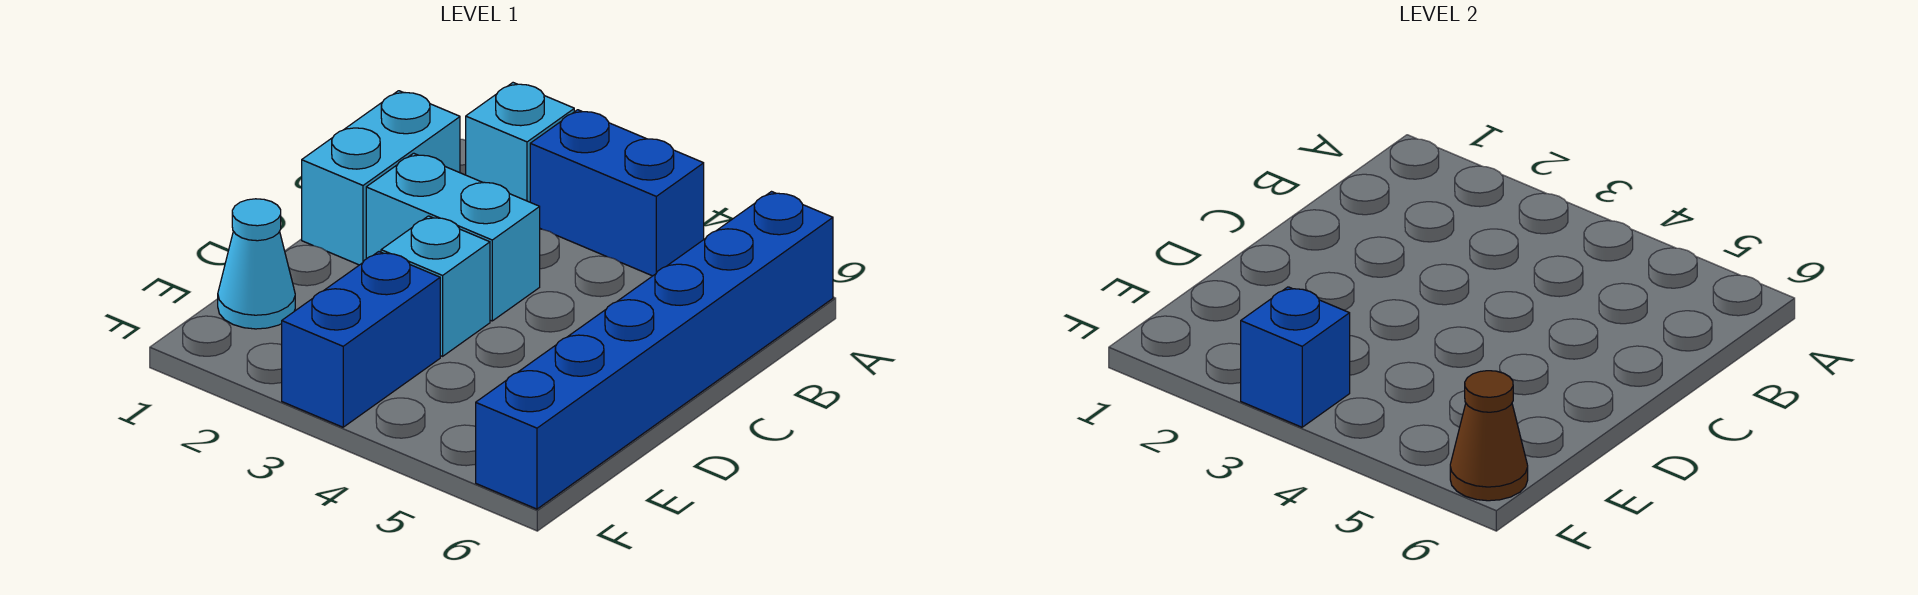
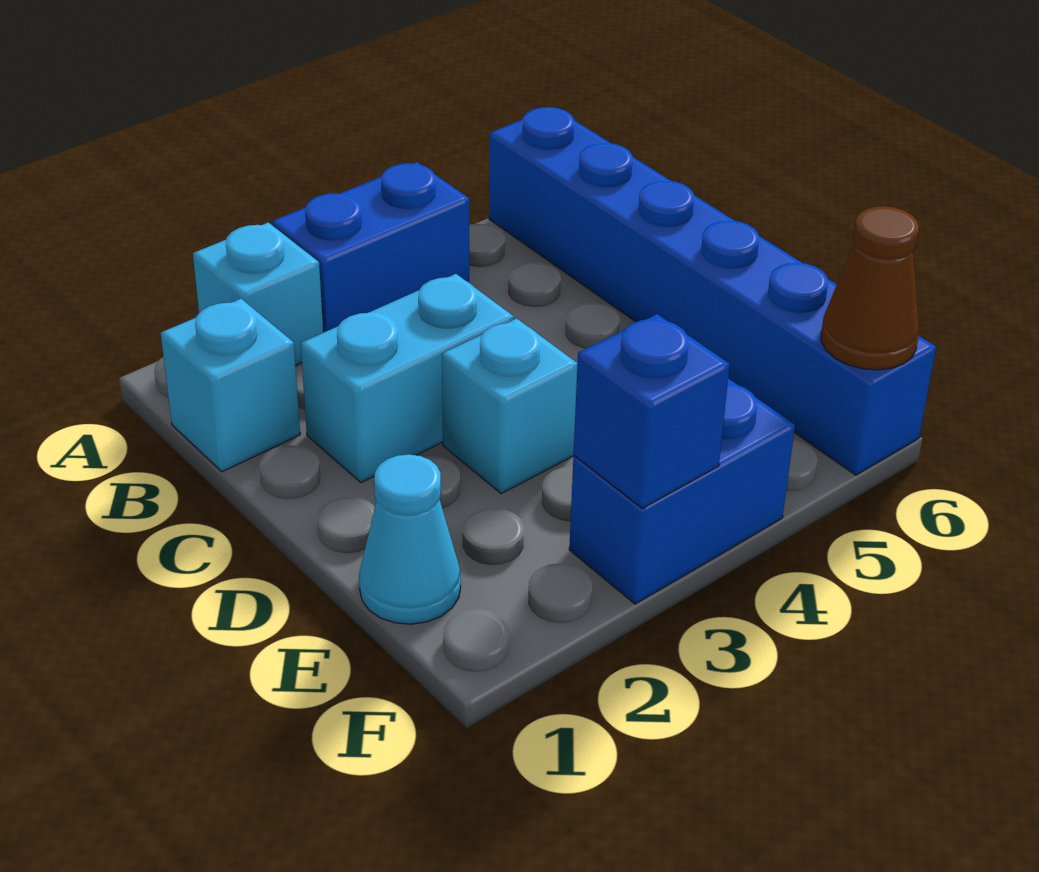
cyan 1x2 brick [302,91,460,265] -> cyan 1x1 brick [161,299,300,472]
blue 1x2 brick [282,252,440,427] -> blue 1x2 brick turned to [569,379,795,604]

